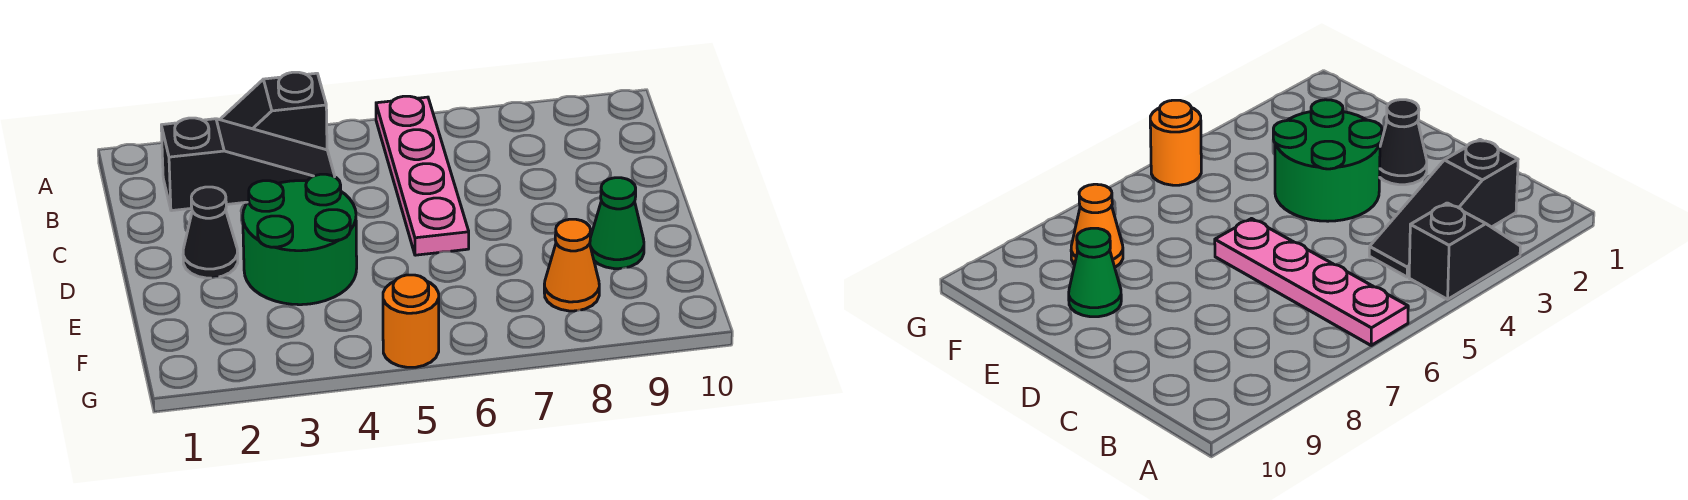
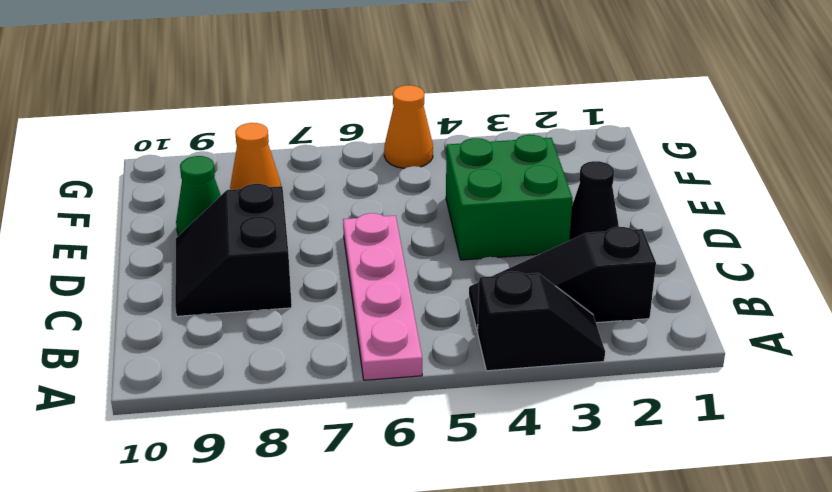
none -> black 2x2 slope [175,184,292,316]
green 2x2 round brick [243,174,357,305] -> green 2x2 brick [446,135,572,260]
orange 1x1 round brick [383,275,439,367] -> orange 1x1 cone [384,85,433,169]

